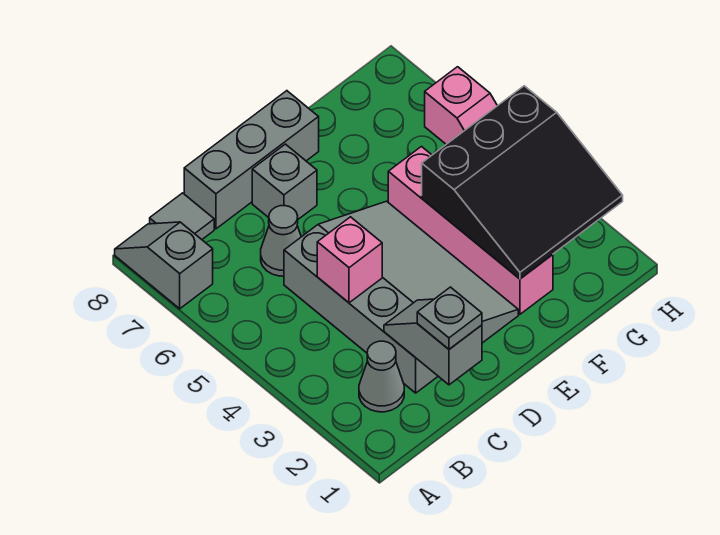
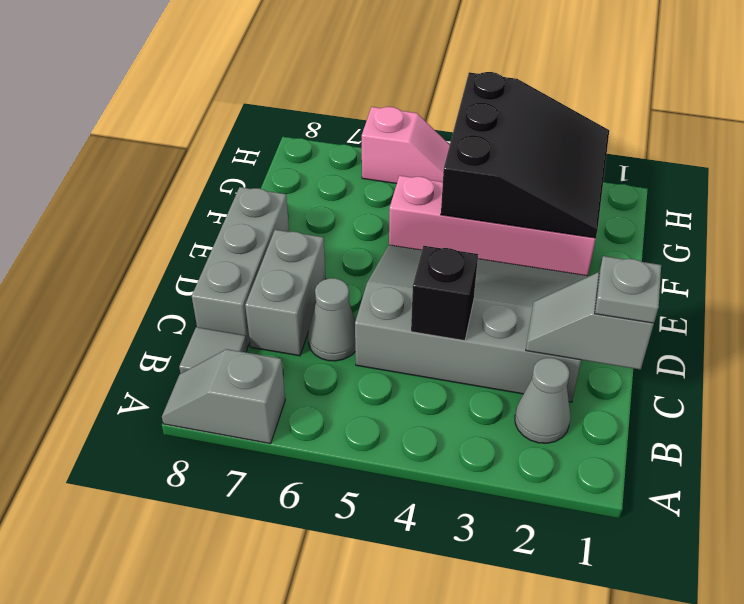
pink 1x1 brick [317,217,382,303] -> black 1x1 brick [411,246,478,341]
grey 1x1 brick [252,144,317,219] -> grey 1x2 brick [245,230,326,356]

